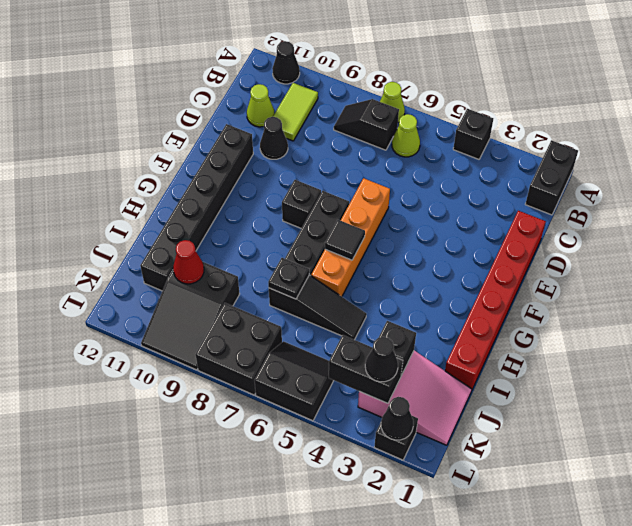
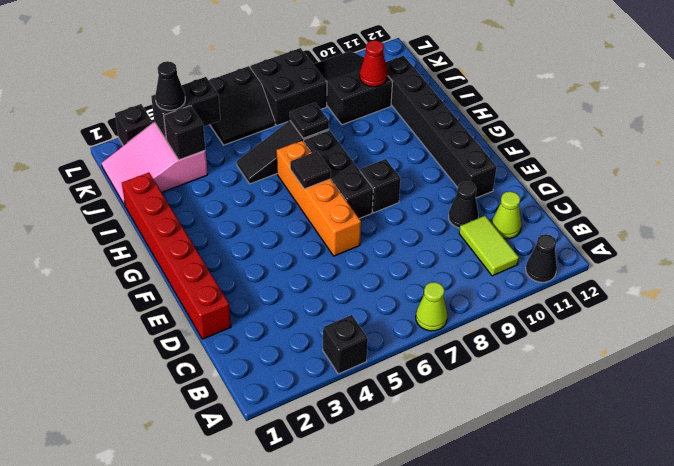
black 1x2 brick [525,140,578,215] -> none
lime 1x1 cone [392,114,420,157] -> none
black 1x2 slope [334,99,399,150] -> none
black 1x1 cone [381,397,413,440] -> none

